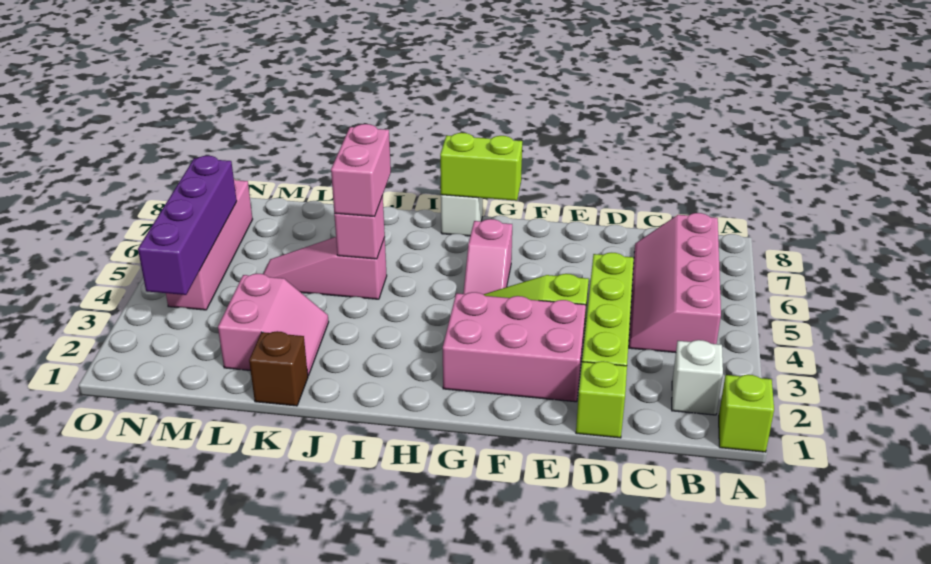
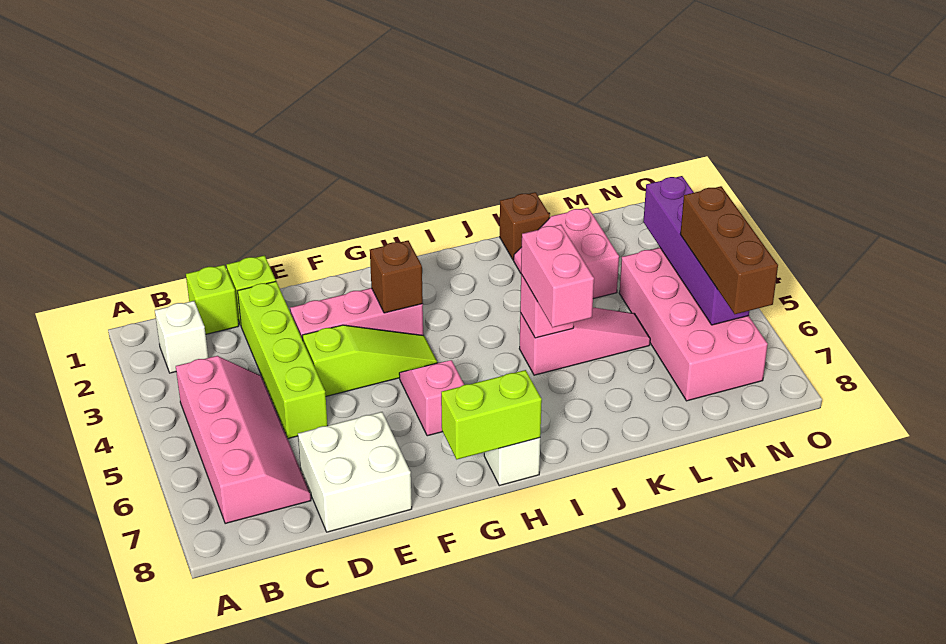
lime 1x1 brick [719,375,774,452] -> lime 1x1 brick moved to [186,265,239,334]
none -> white 2x2 brick [298,412,412,532]
pink 2x3 brick [443,292,586,402] -> pink 1x3 brick [290,288,423,340]
none -> brown 1x1 brick [370,241,423,313]
pink 1x4 brick [166,179,253,310] -> pink 2x4 brick [619,248,768,401]
none -> brown 1x3 brick [680,186,778,314]

